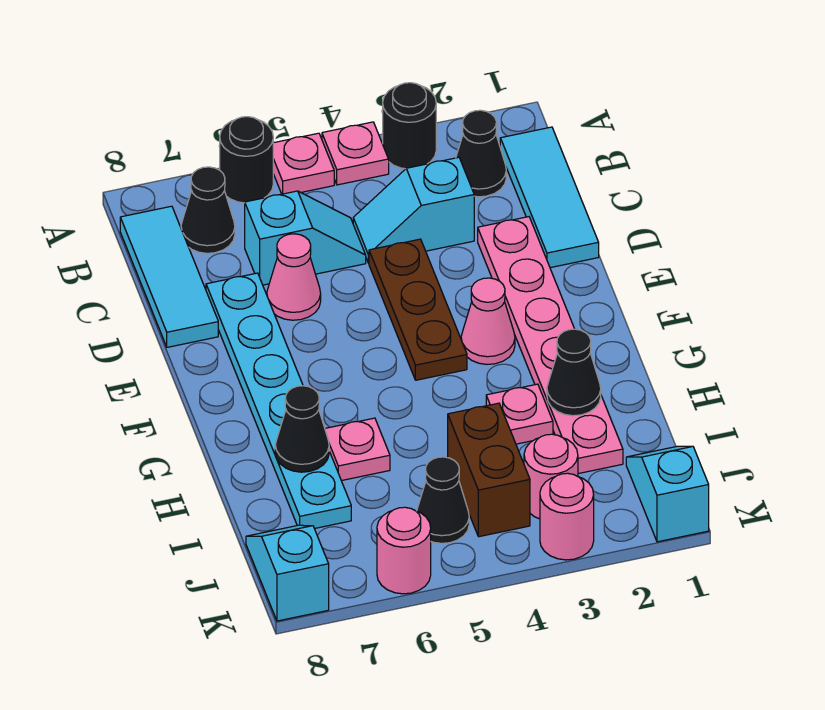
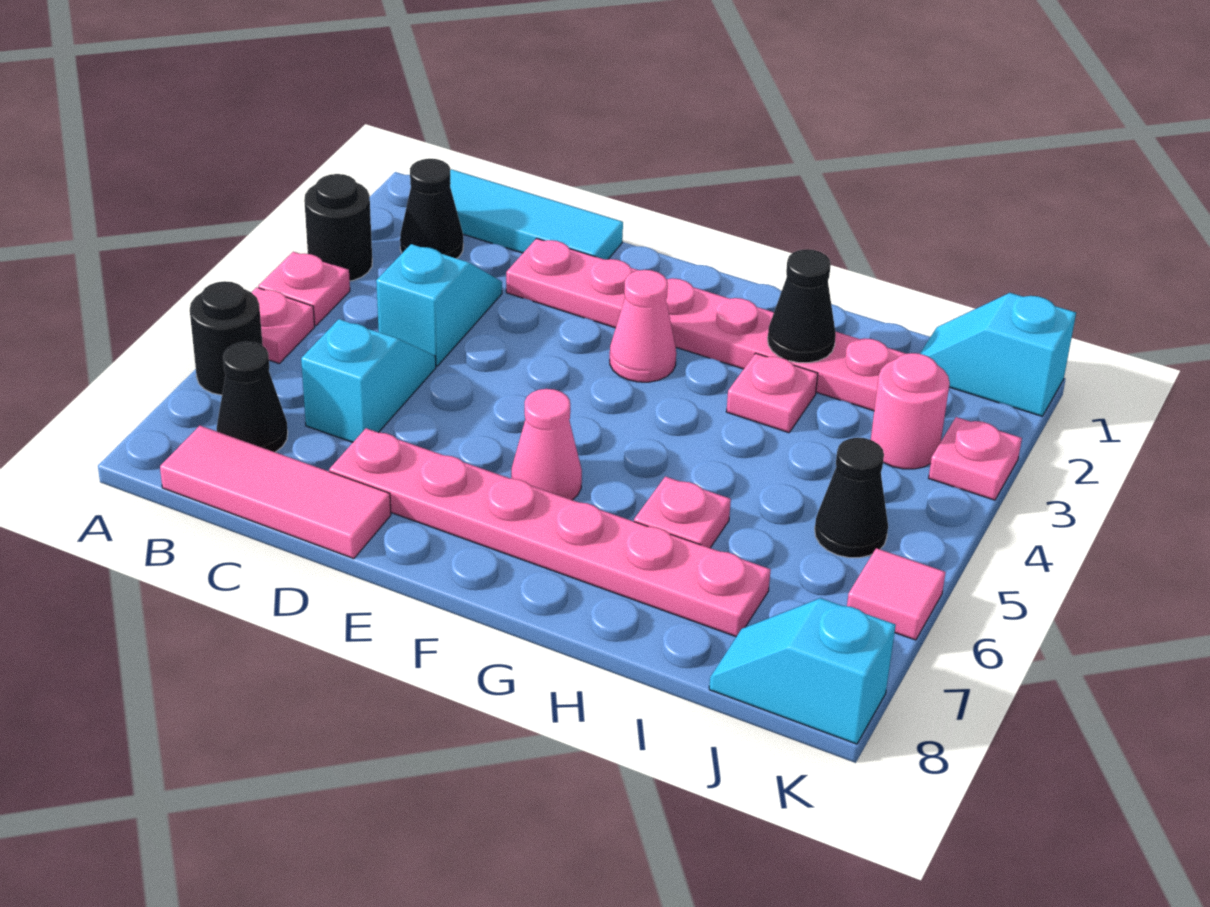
cyan 1x3 tile [120,206,218,347] -> pink 1x3 tile [160,426,391,559]
cyan 1x2 slope [353,157,474,263] -> cyan 1x2 slope turned to [376,244,502,366]
brown 1x3 plate [369,239,467,380] -> none
pink 1x1 cone [267,234,321,320] -> pink 1x1 cone moved to [511,389,582,500]
cyan 1x6 plate [206,273,351,529] -> pink 1x6 plate [329,428,771,637]
black 1x1 cone [275,386,329,472] -> none
brown 1x2 brick [448,403,530,537] -> none
pink 1x1 round brick [540,473,594,560] -> pink 1x1 plate [929,417,1022,500]
pink 1x1 round brick [377,507,431,594] -> pink 1x1 tile [847,548,945,640]

